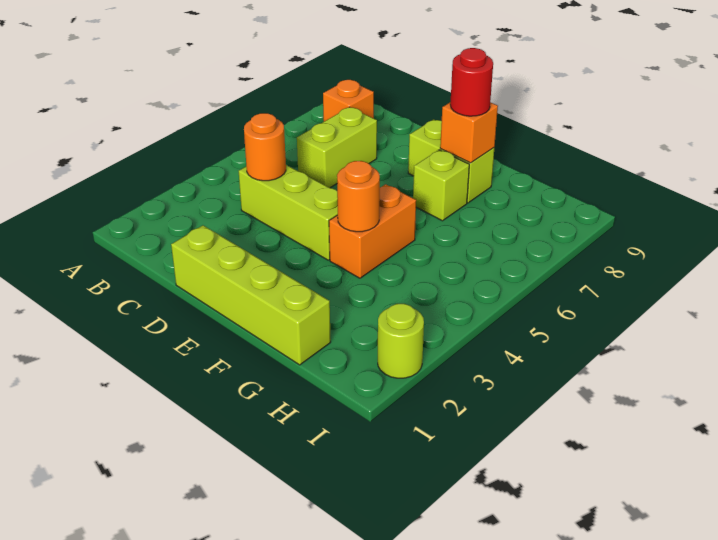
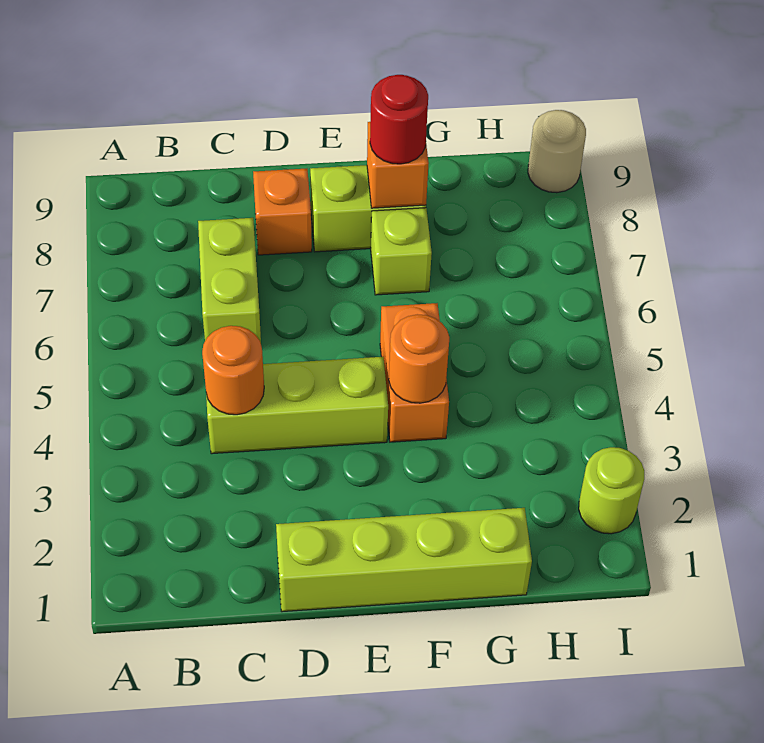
orange 1x1 brick [323,80,374,121] -> orange 1x1 brick moved to [253,169,312,255]
none -> tan 1x1 round brick [528,110,586,193]

